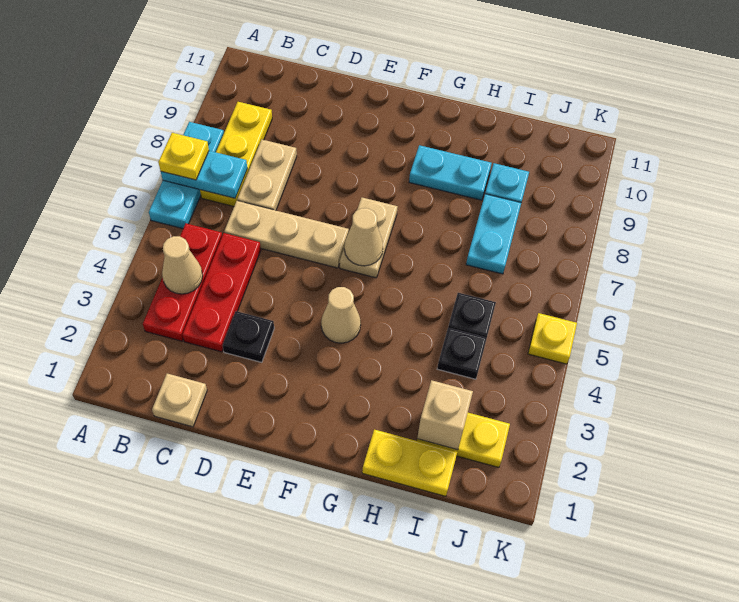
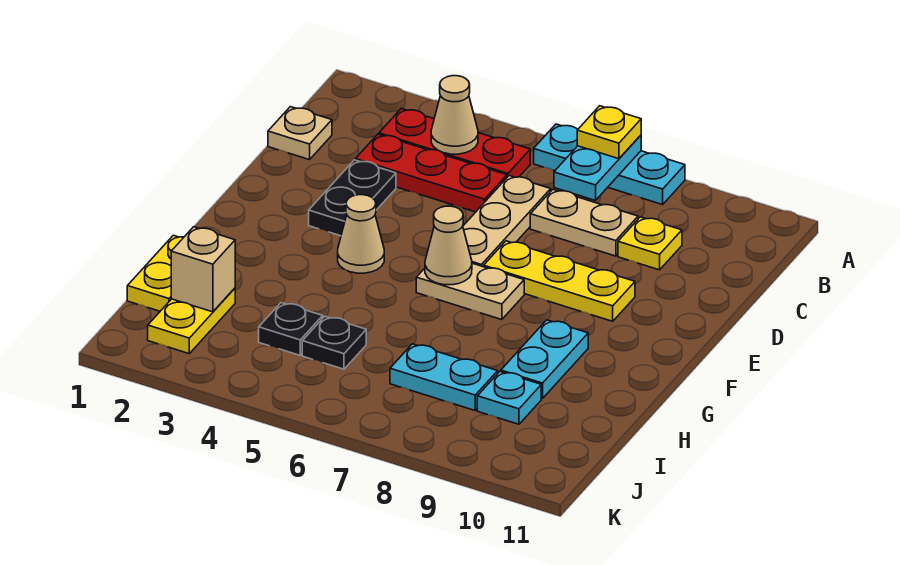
yellow 1x3 plate [200,102,272,206] -> yellow 1x3 plate moved to [484,241,635,321]
black 1x1 plate [223,311,274,362] -> black 1x2 plate [309,160,396,236]
yellow 1x1 plate [528,313,577,364] -> yellow 1x1 plate moved to [618,217,682,270]

